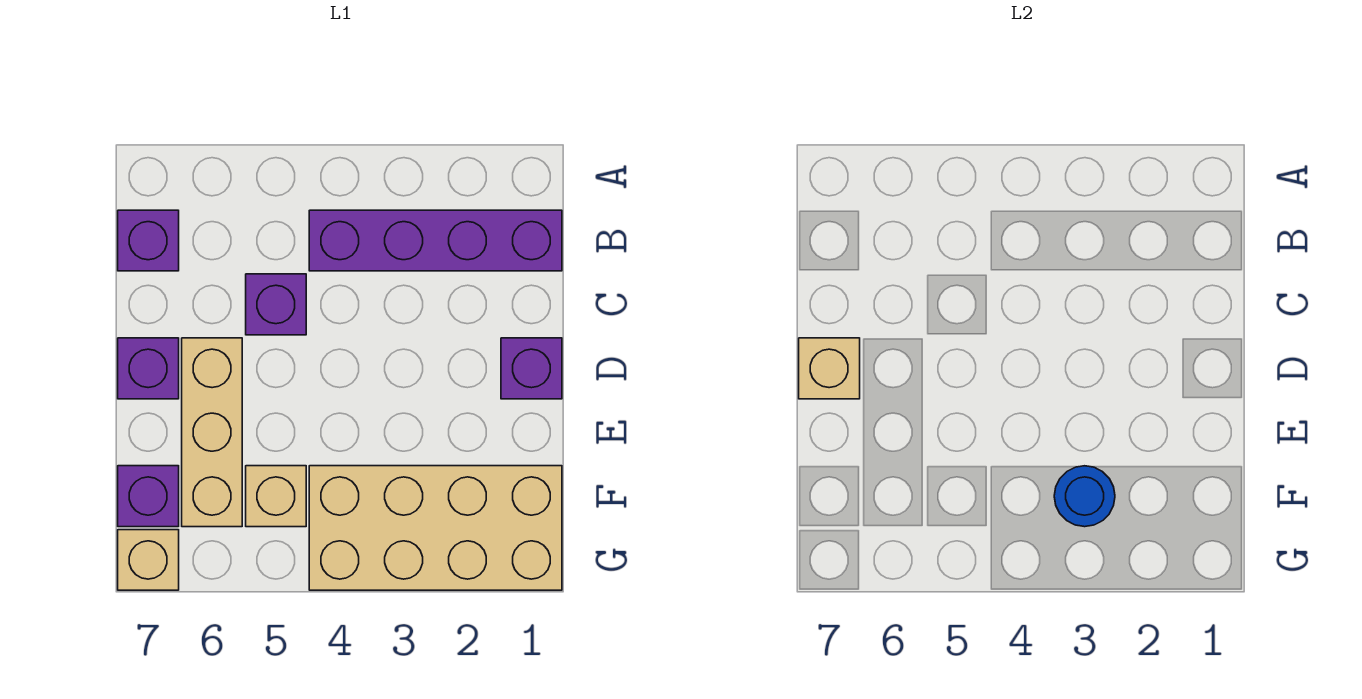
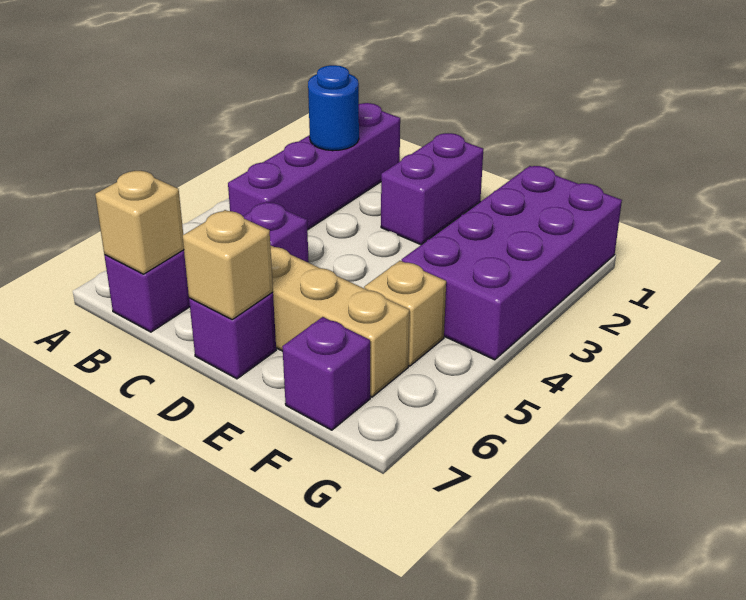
purple 1x1 brick [501,338,562,399] -> purple 1x2 brick [381,133,483,245]
tan 2x4 brick [309,466,562,590] -> purple 2x4 brick [402,166,622,360]
blue 1x1 round brick [1054,466,1115,527] -> blue 1x1 round brick moved to [308,65,359,151]
tan 1x1 brick [118,530,179,590] -> tan 1x1 brick moved to [95,171,184,274]

